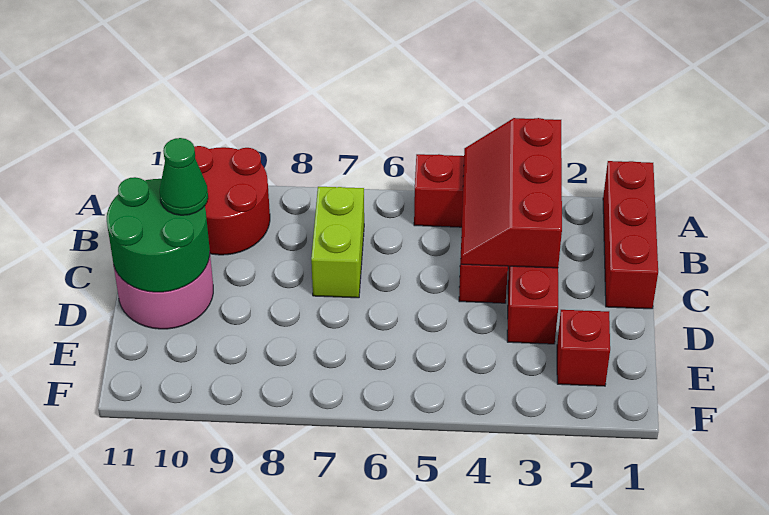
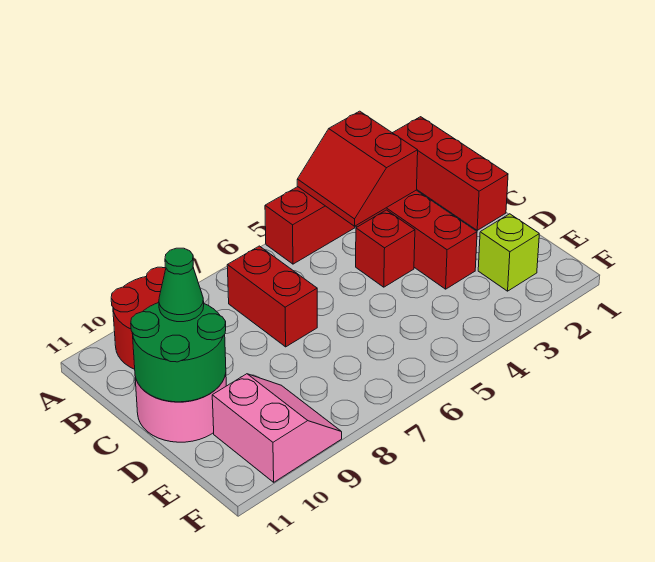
red 2x3 slope [461,118,562,268] -> red 2x2 slope [297,111,418,226]
lime 1x2 brick [311,187,364,298] -> red 1x2 brick [227,246,317,347]
red 1x1 brick [557,310,610,386] -> lime 1x1 brick [478,214,539,291]
none -> pink 2x2 slope [212,374,342,482]

